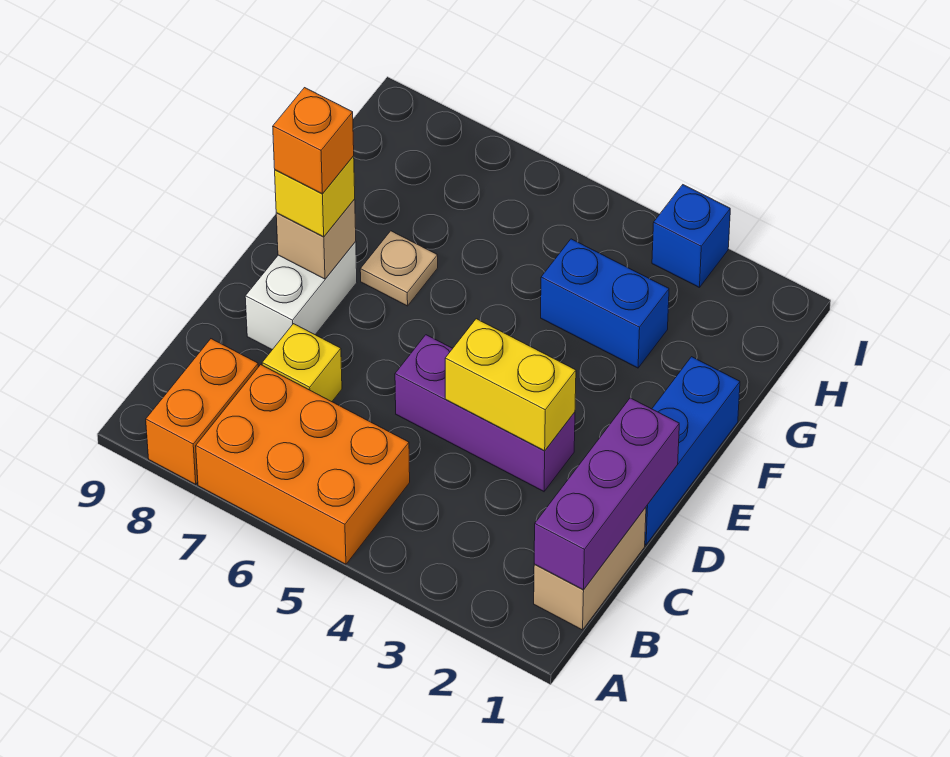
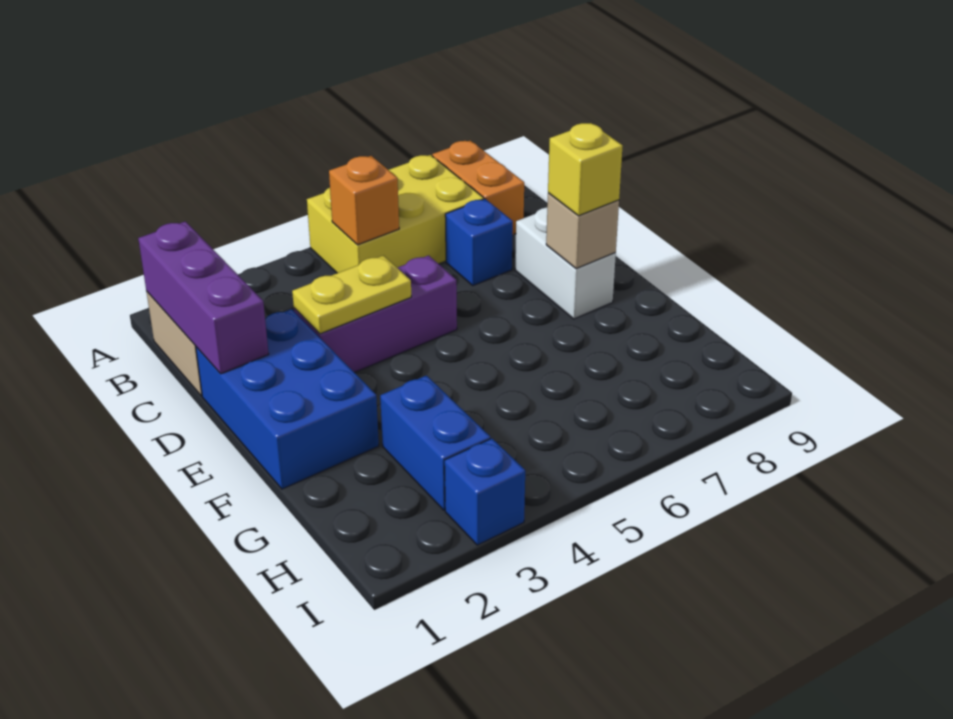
orange 2x3 brick [196,365,410,564] -> yellow 2x3 brick [307,155,484,273]
yellow 1x1 brick [262,324,342,402] -> blue 1x1 brick [445,199,513,286]
blue 1x3 brick [645,357,740,545] -> blue 2x3 brick [196,309,379,489]
yellow 1x2 brick [445,319,576,451] -> yellow 1x2 plate [292,256,411,334]
orange 1x1 brick [273,88,354,194] -> orange 1x1 brick moved to [329,156,399,245]
tan 1x1 plate [360,231,438,306] -> none
blue 1x2 brick [541,239,669,368] -> blue 1x2 brick turned to [380,376,490,510]

